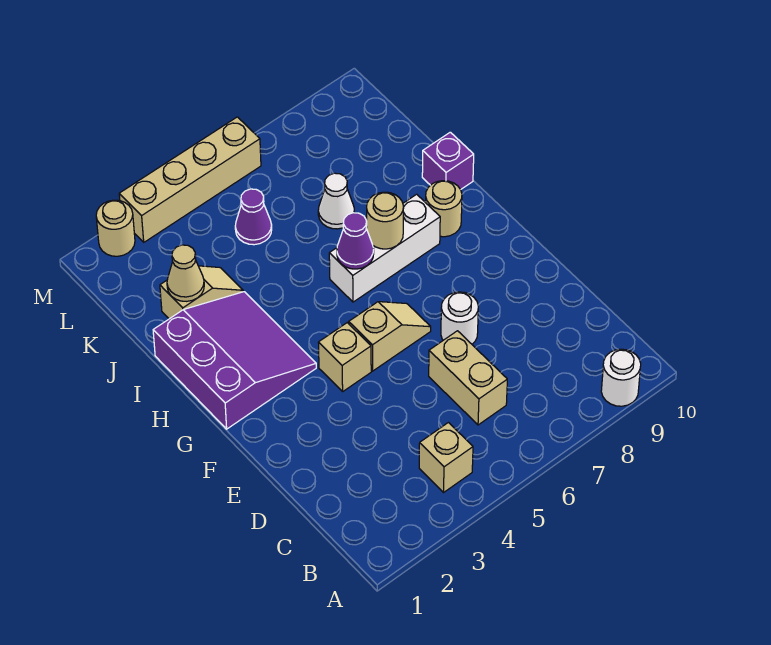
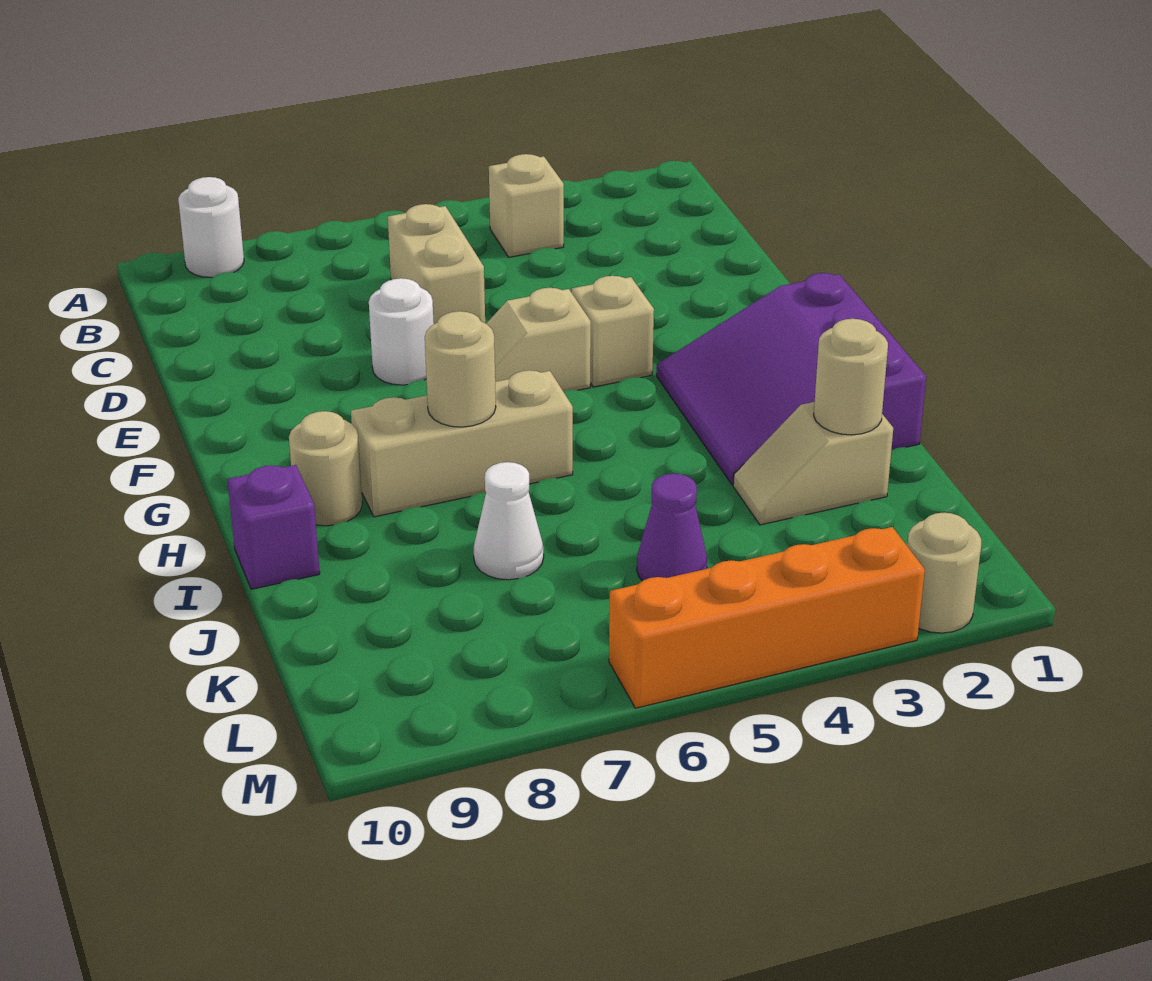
white 1x3 brick [329,194,440,302] -> tan 1x3 brick [351,370,573,517]
purple 1x1 cone [337,213,374,269] -> none
tan 1x1 cone [167,245,204,301] -> tan 1x1 round brick [814,319,888,435]
tan 1x4 brick [119,117,261,242] -> orange 1x4 brick [609,527,925,708]

